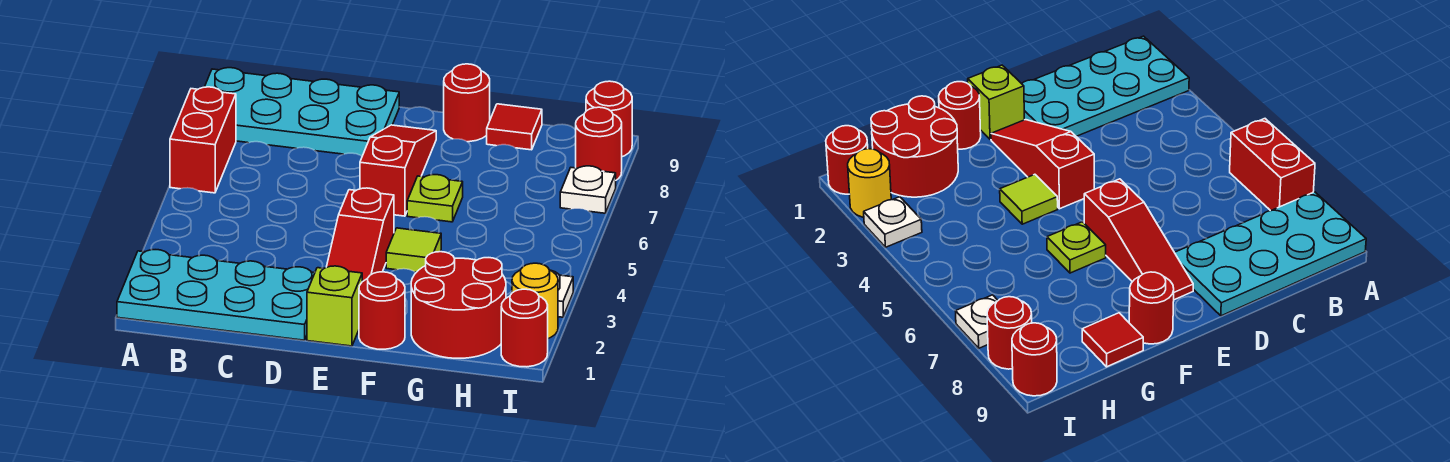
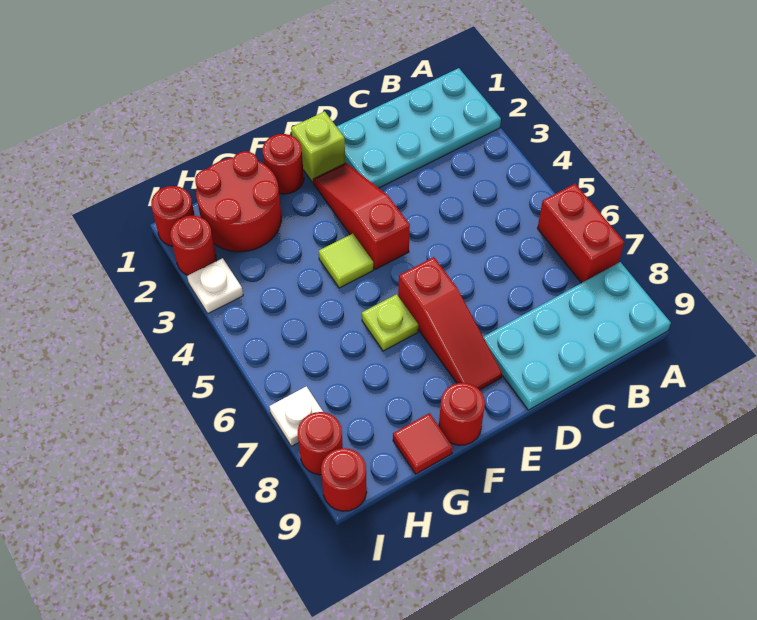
yellow 1x1 round brick [512,263,558,338] -> red 1x1 round brick [170,216,216,275]

